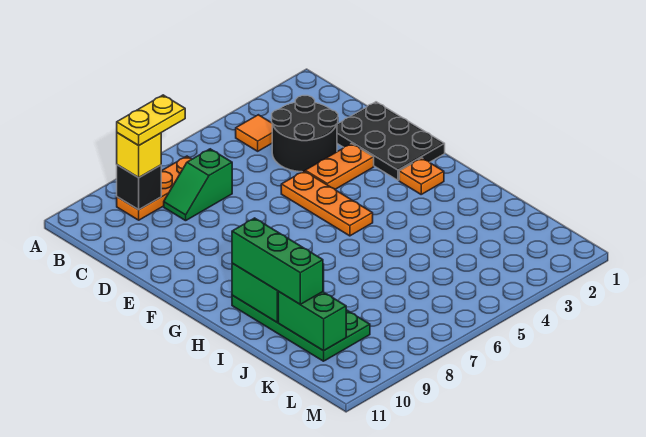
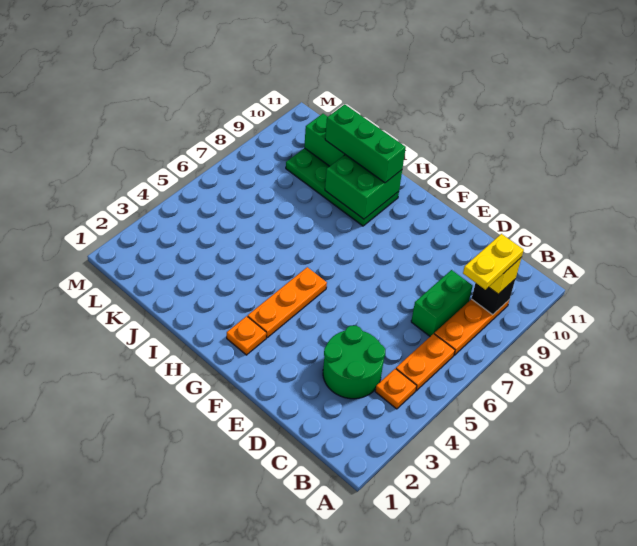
orange 1x1 tile [236,115,272,151] -> orange 1x1 plate [375,369,417,409]
black 2x2 round brick [272,96,338,172] -> green 2x2 round brick [323,326,385,399]
green 1x2 slope [164,149,232,221] -> green 1x2 brick [411,270,473,336]
black 2x3 plate [337,102,445,180] -> none
orange 1x2 plate [305,143,374,189] -> orange 1x2 plate moved to [396,334,455,391]
orange 1x3 plate [281,171,373,236] -> orange 1x3 plate turned to [248,267,327,338]

